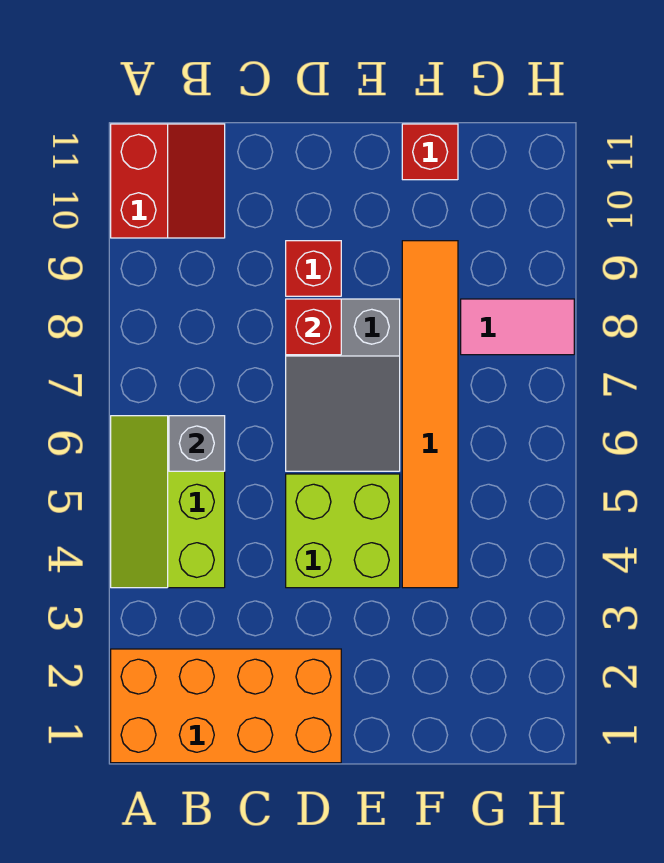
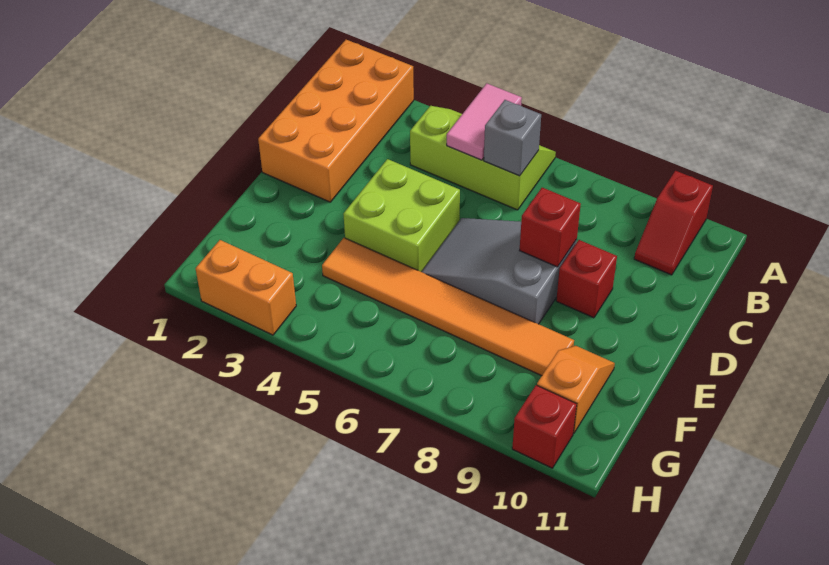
red 2x2 slope [111,124,225,238] -> red 1x2 slope [634,171,713,275]
none -> orange 1x2 slope [537,346,615,433]
red 1x1 brick [402,124,458,180] -> red 1x1 brick moved to [512,385,577,468]
pink 1x2 tile [461,299,574,355] -> pink 1x2 tile moved to [447,83,522,160]
none -> orange 1x2 brick [196,240,296,335]

